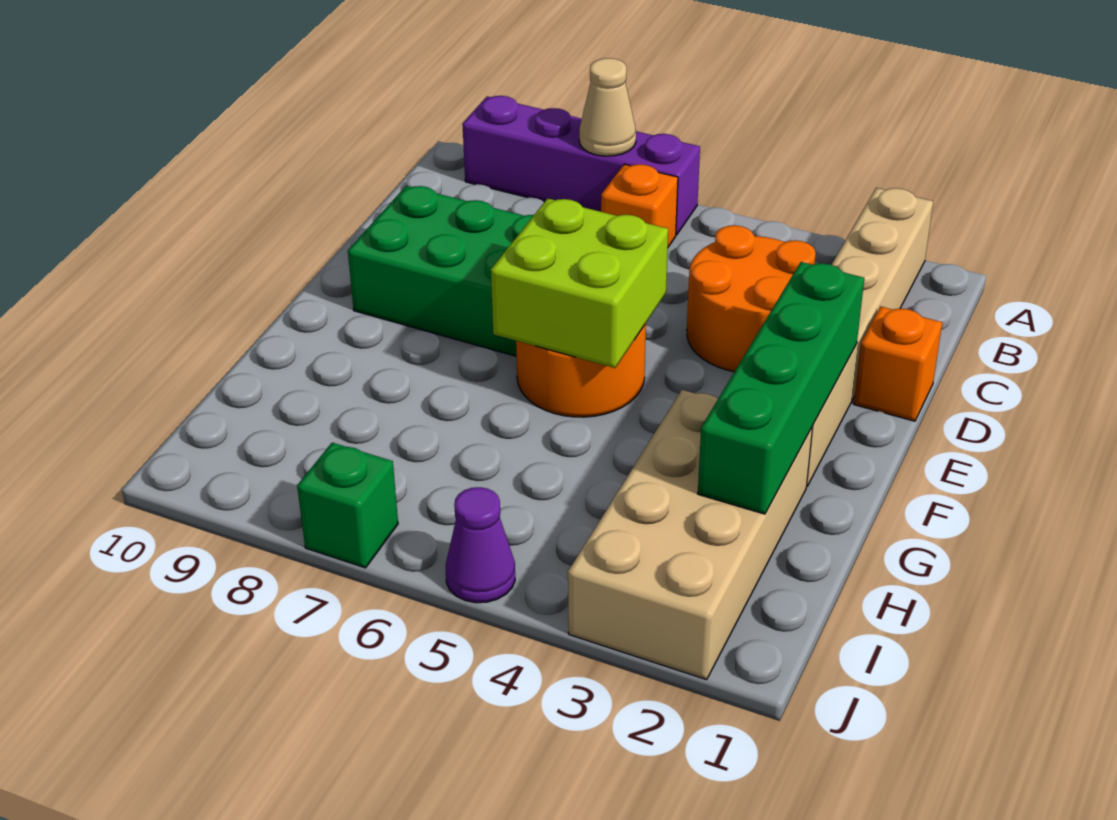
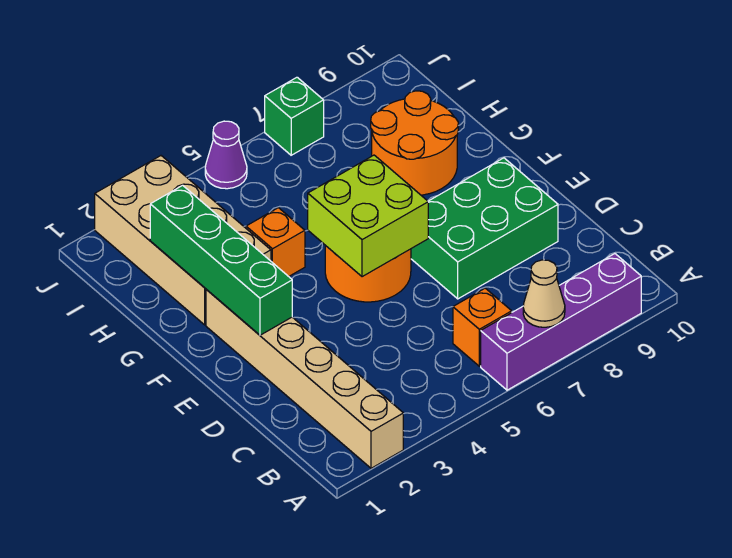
orange 2x2 round brick [687,225,816,372] -> orange 2x2 round brick moved to [371,91,458,195]
orange 1x1 brick [854,306,942,421] -> orange 1x1 brick moved to [246,208,305,276]

